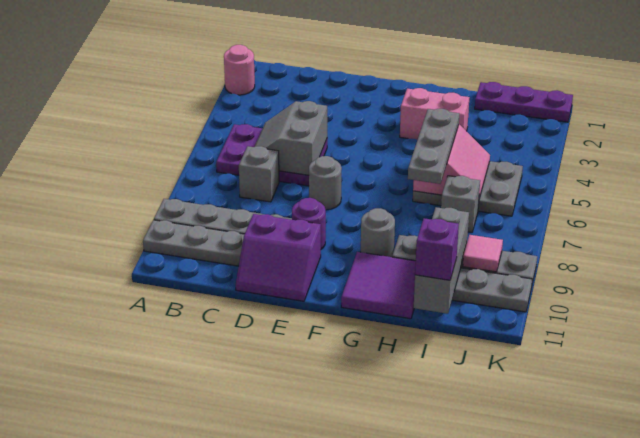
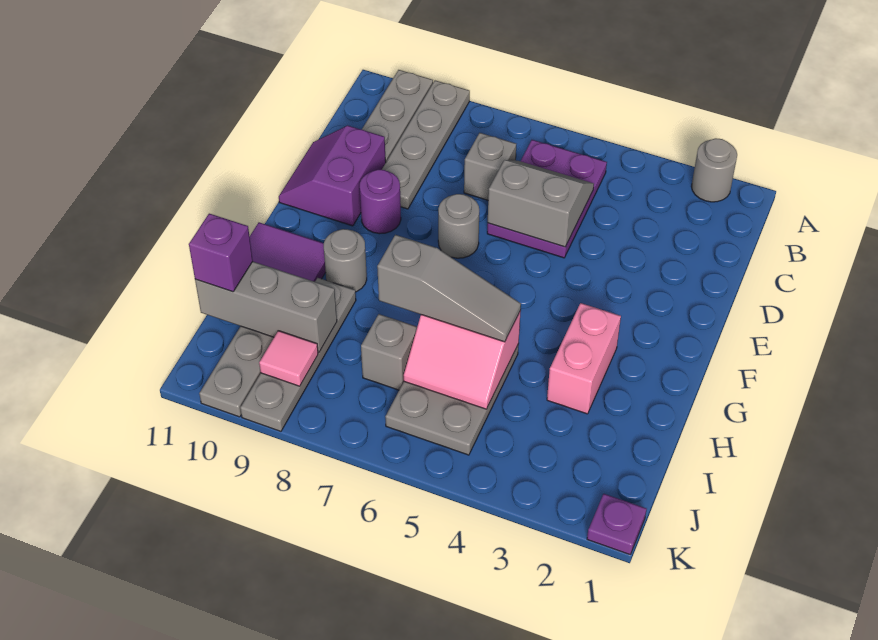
pink 1x1 round brick [224,45,255,95] -> grey 1x1 round brick [691,138,737,202]
grey 1x3 plate [408,109,459,184] -> grey 1x3 slope [377,235,521,342]
purple 1x3 plate [475,82,573,122] -> purple 1x1 plate [587,494,647,555]

